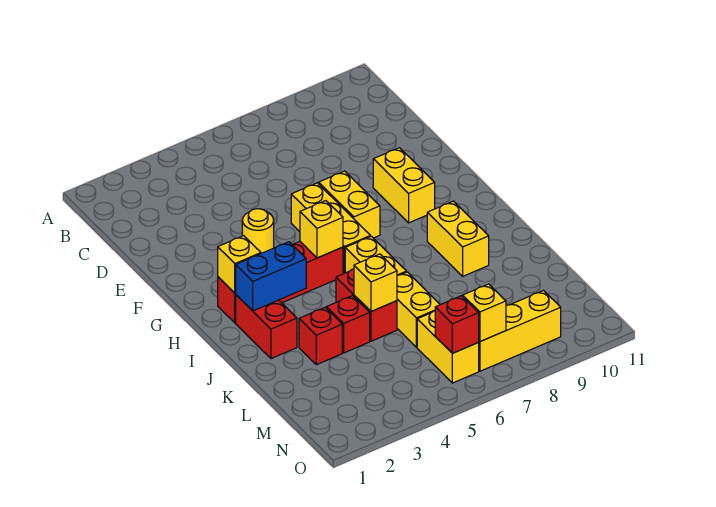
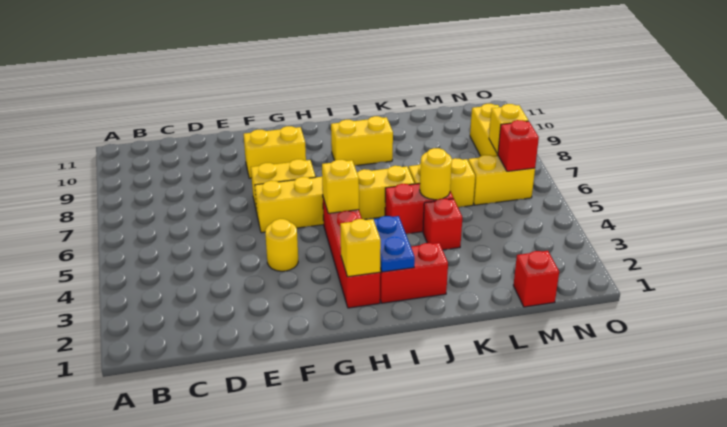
blue 1x2 brick [236,242,306,311] -> blue 1x2 plate [374,216,415,272]
red 1x1 brick [299,307,342,365] -> red 1x1 brick moved to [513,251,559,307]
yellow 1x1 brick [354,254,397,312] -> yellow 1x1 round brick [420,148,452,200]

